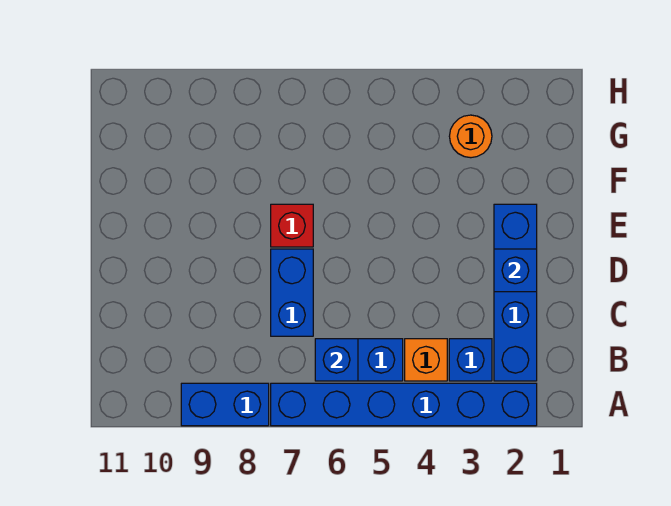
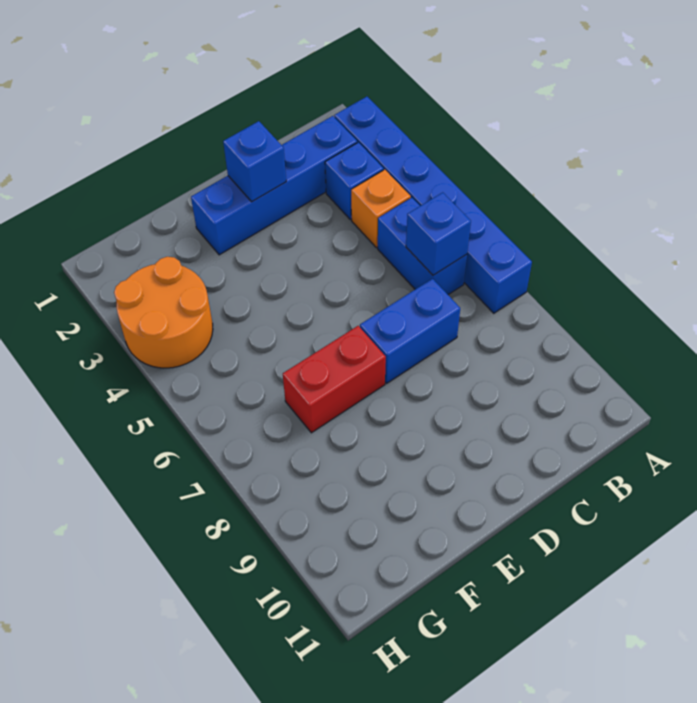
blue 1x2 brick [181,383,269,426] -> none
red 1x1 brick [271,204,313,247] -> red 1x2 brick [283,326,386,433]
orange 1x1 round brick [449,115,492,158] -> orange 2x2 round brick [114,257,213,368]

